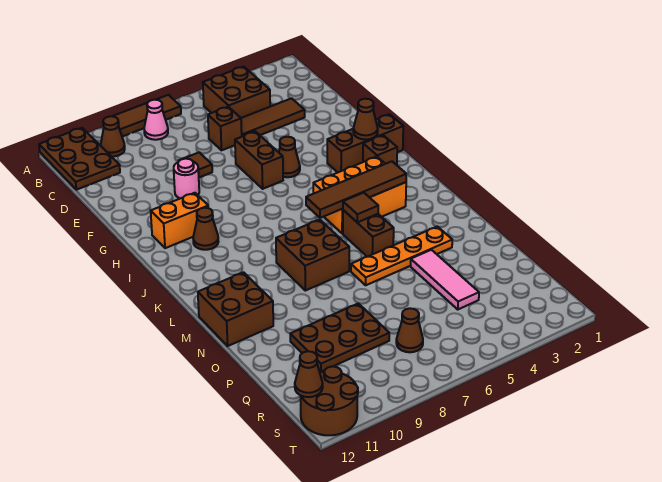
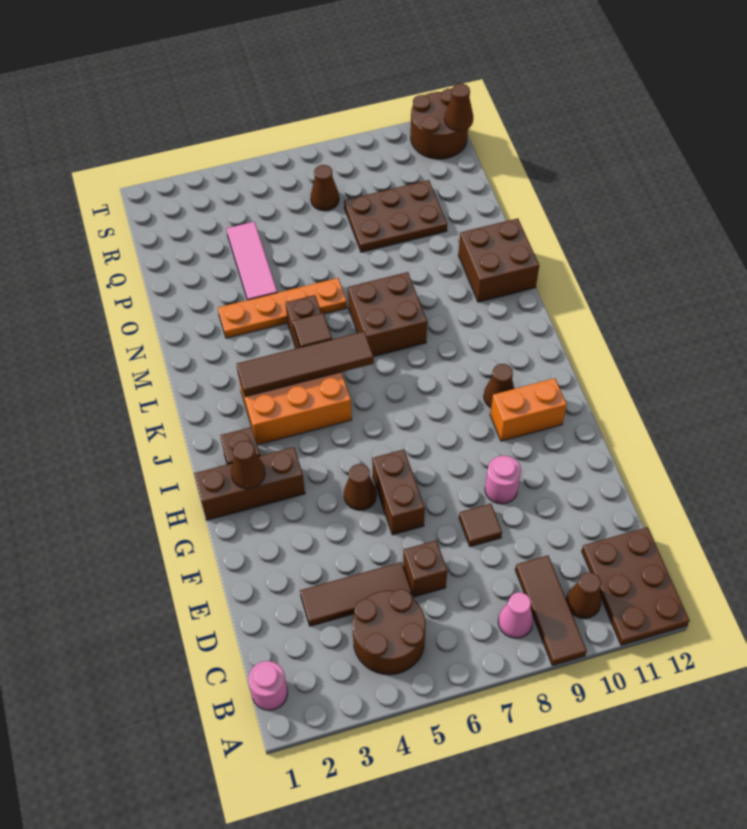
brown 1x3 tile [112,95,181,137] -> brown 1x3 tile turned to [515,555,587,666]
none -> pink 1x1 round brick [248,661,288,710]
brown 2x2 brick [203,67,270,118] -> brown 2x2 round brick [352,589,426,675]

